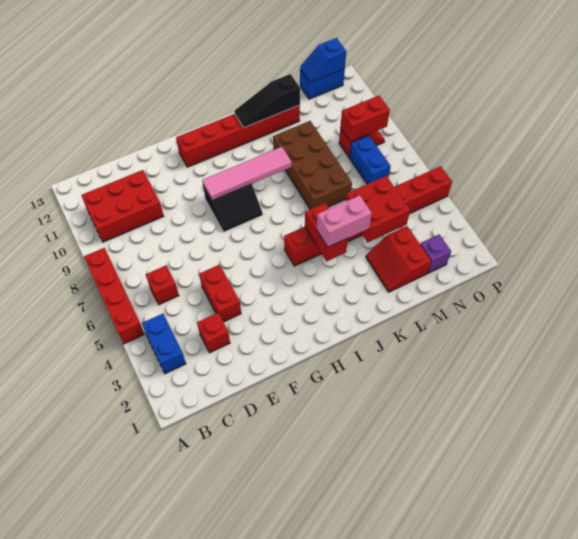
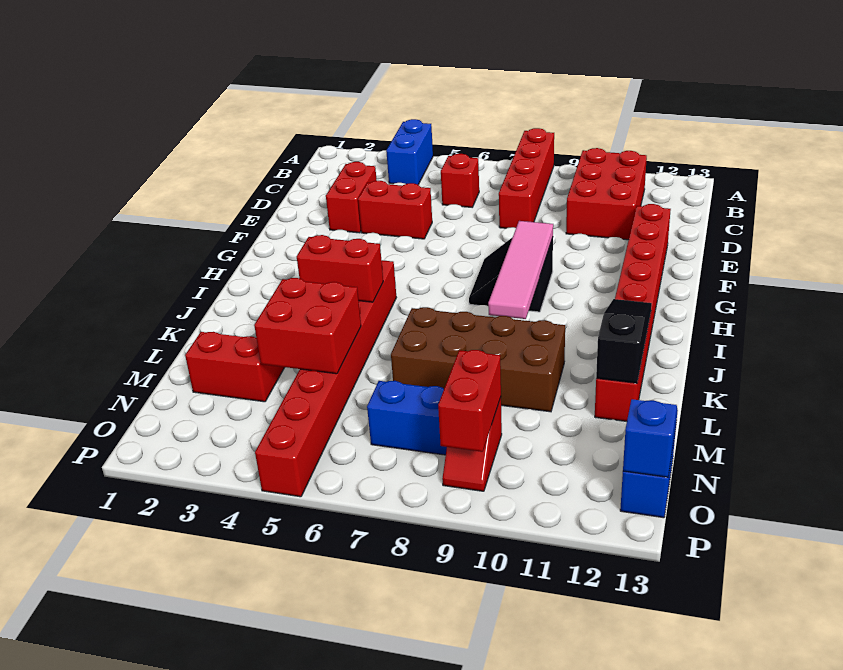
red 1x4 brick [84,248,144,344] -> red 1x4 brick turned to [499,128,554,228]
blue 1x2 brick [142,314,186,374] -> blue 1x2 brick turned to [386,119,433,185]
red 1x1 brick [197,313,230,353] -> red 1x2 brick [326,162,377,233]
red 1x6 brick [176,105,300,167] -> red 1x8 brick [595,204,671,421]
pink 1x2 brick [317,195,372,247] -> none
purple 1x1 brick [420,235,451,273] -> none

